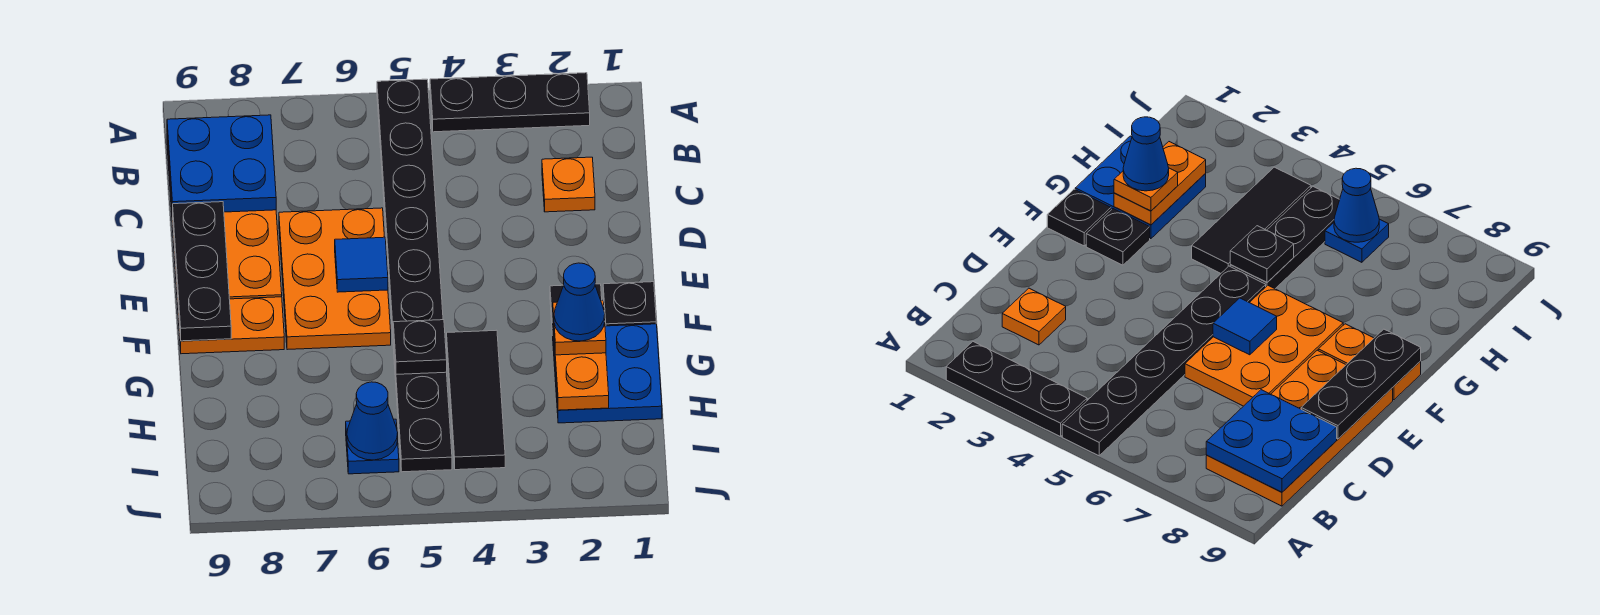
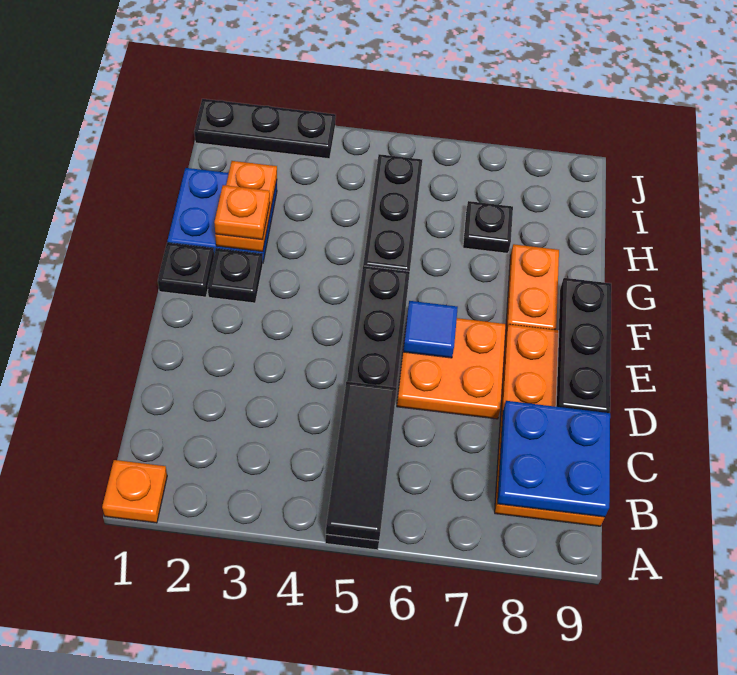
black 1x3 plate [430,73,590,132] -> black 1x3 plate moved to [194,99,336,159]
orange 1x1 plate [542,157,595,212] -> orange 1x1 plate moved to [102,460,167,523]
orange 2x3 plate [279,208,391,350] -> orange 2x2 plate [397,318,506,419]
orange 1x2 plate [178,297,284,354] -> orange 1x2 plate turned to [506,244,559,331]
blue 1x1 cone [554,263,605,341] -> none
black 1x3 tile [447,330,505,470] -> black 1x3 tile moved to [326,382,397,541]
black 1x1 plate [393,320,447,374] -> black 1x1 plate moved to [463,201,513,253]
blue 1x1 plate [346,419,399,474] -> none
blue 1x1 cone [347,382,398,460] -> none

